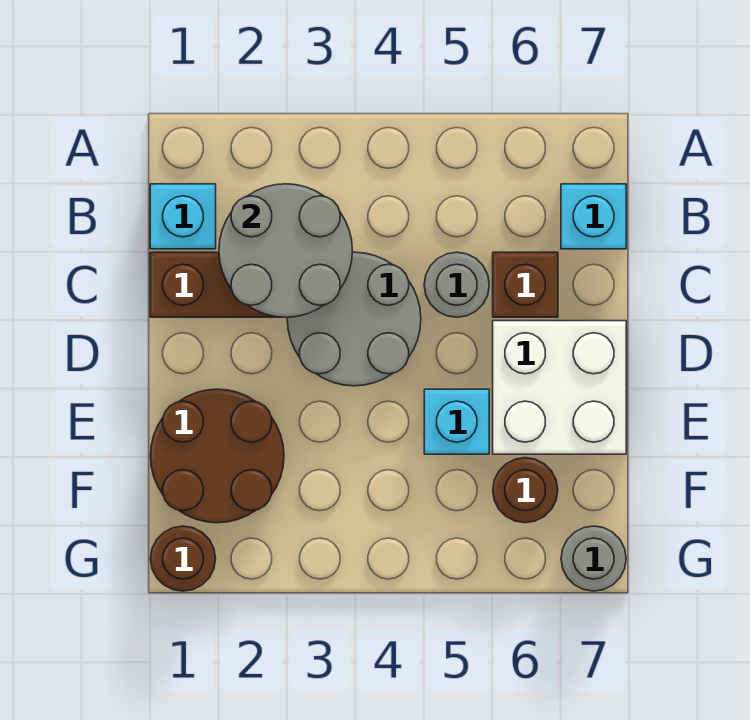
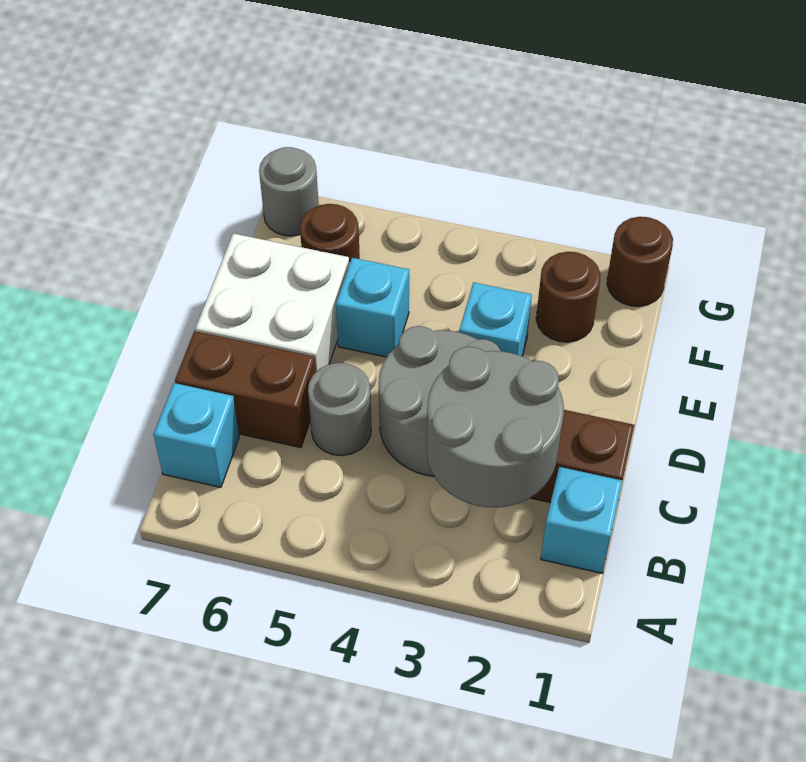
brown 1x1 brick [493,252,558,317] -> brown 1x2 brick [175,331,316,448]
brown 2x2 round brick [151,389,284,523] -> brown 1x1 round brick [536,252,600,342]
none -> cyan 1x1 brick [459,282,532,356]

